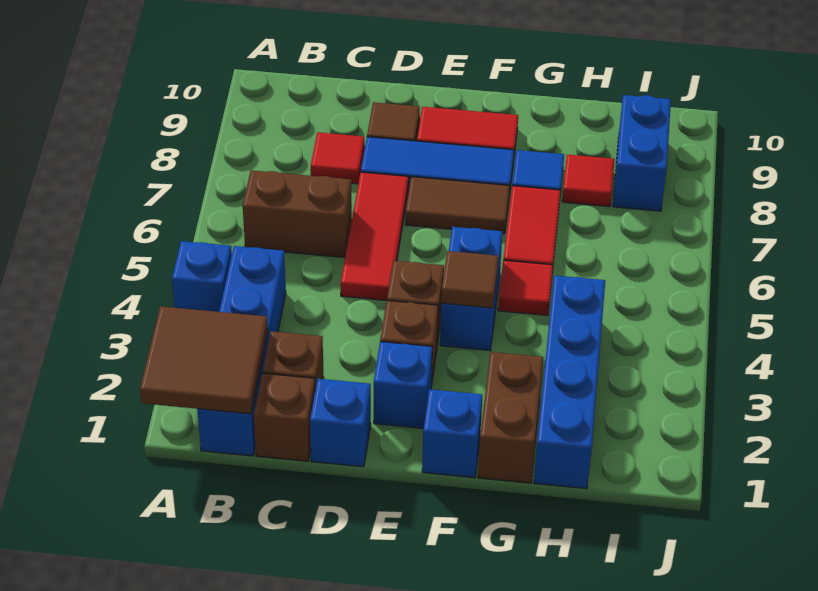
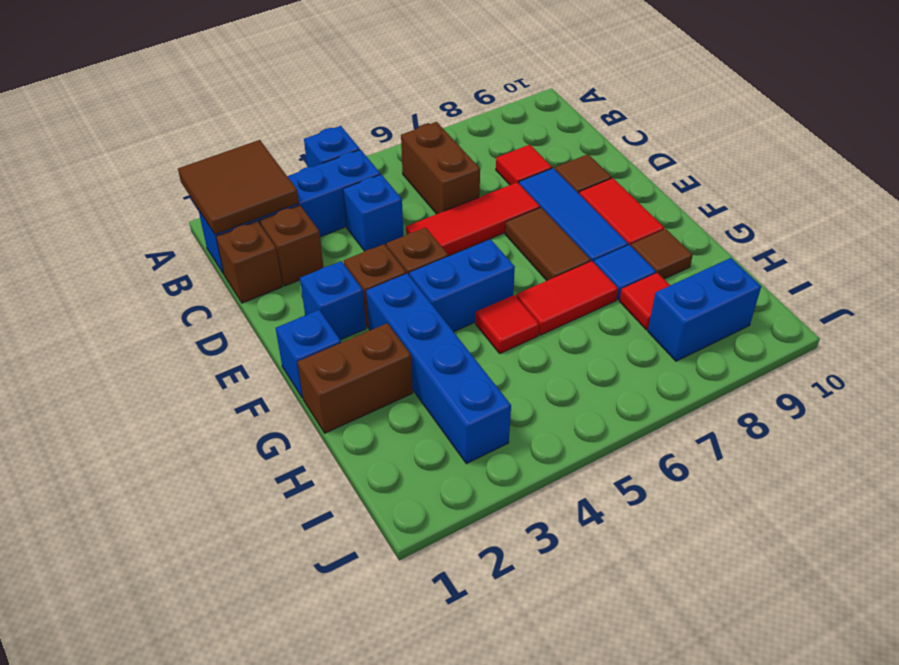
blue 1x1 brick [310,379,371,467] -> blue 1x1 brick moved to [343,174,403,251]
brown 1x1 tile [441,251,498,308] -> brown 1x1 tile moved to [631,229,693,279]
blue 1x4 brick [534,275,605,489] -> blue 1x4 brick turned to [366,274,511,464]

